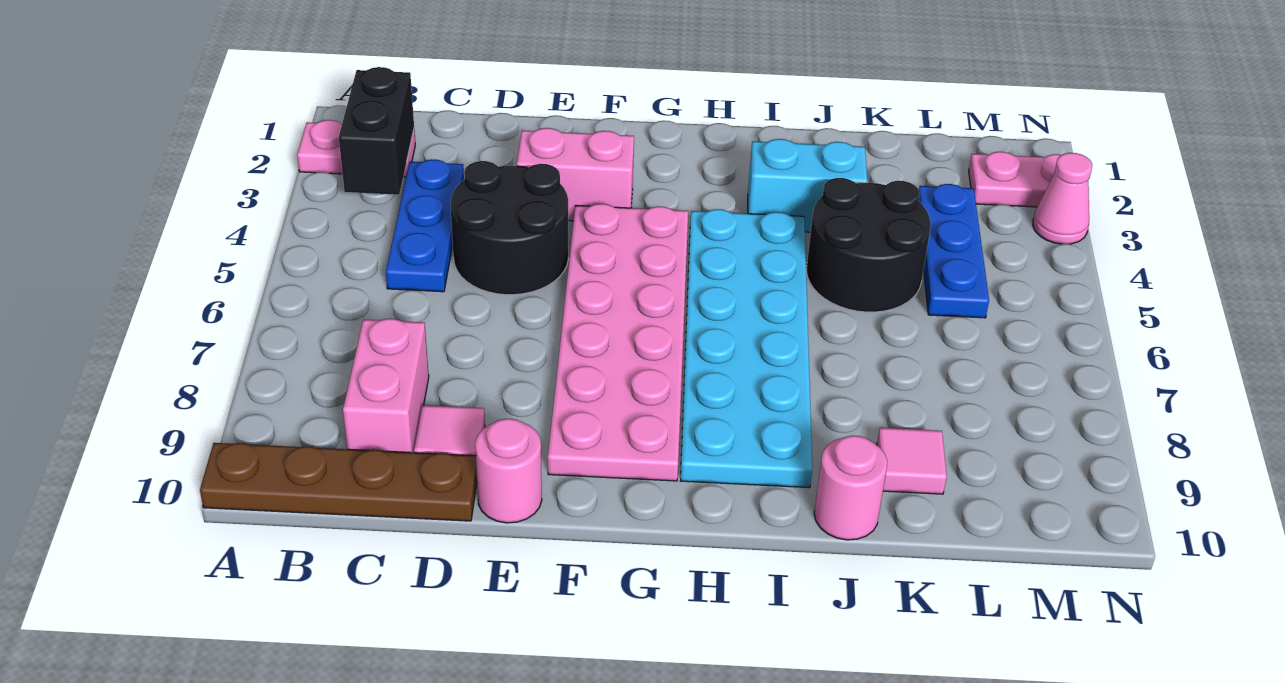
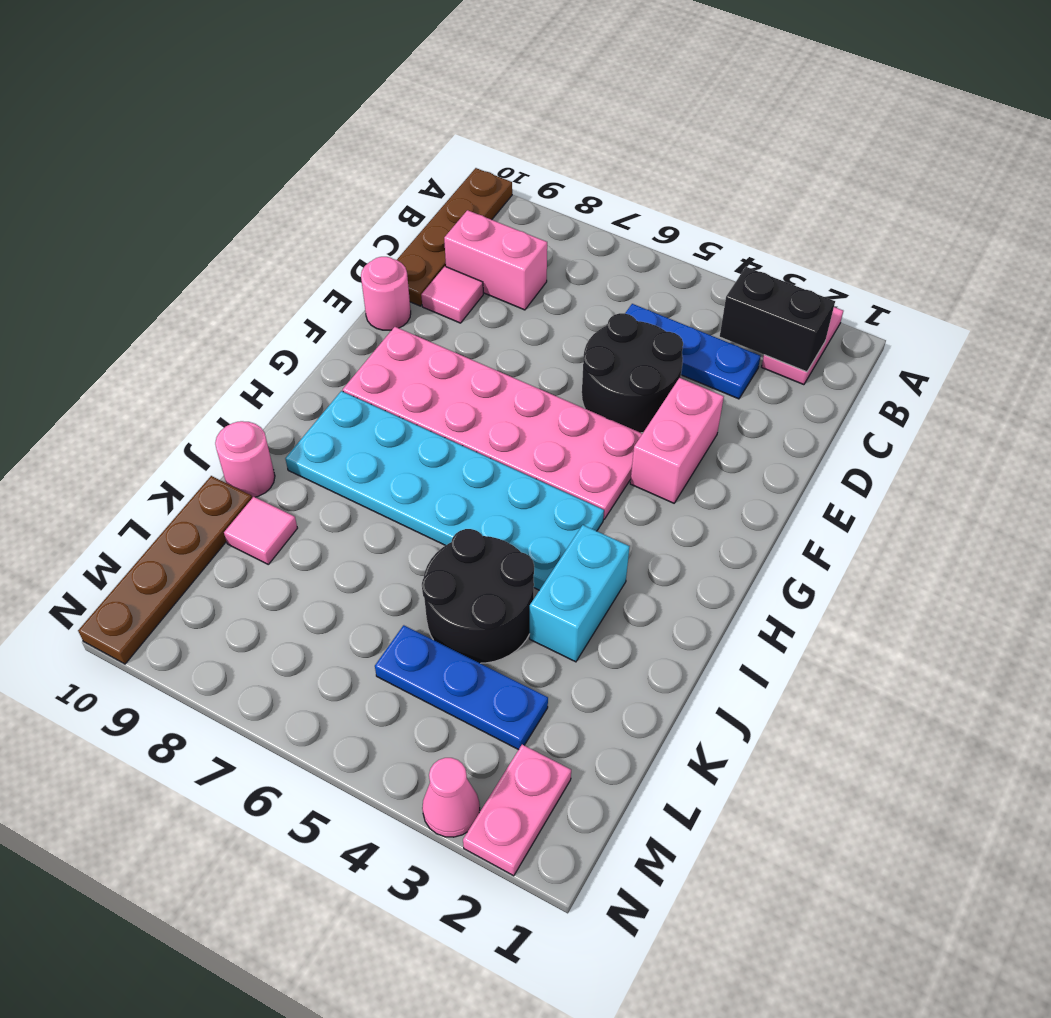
none -> brown 1x4 plate [78,476,252,664]

